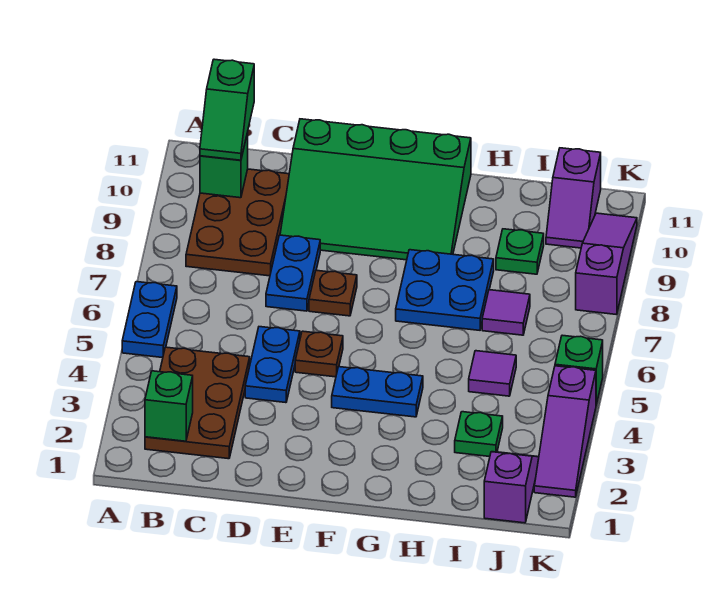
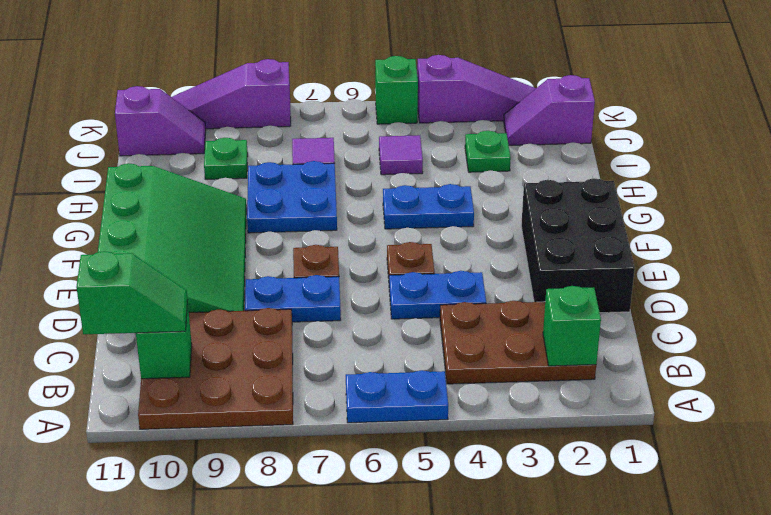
brown 2x3 plate [186,169,289,276] -> brown 3x3 plate [138,308,293,429]
none -> black 2x3 brick [521,178,635,313]
blue 1x2 plate [332,367,423,417] -> blue 1x2 plate turned to [383,184,474,229]

